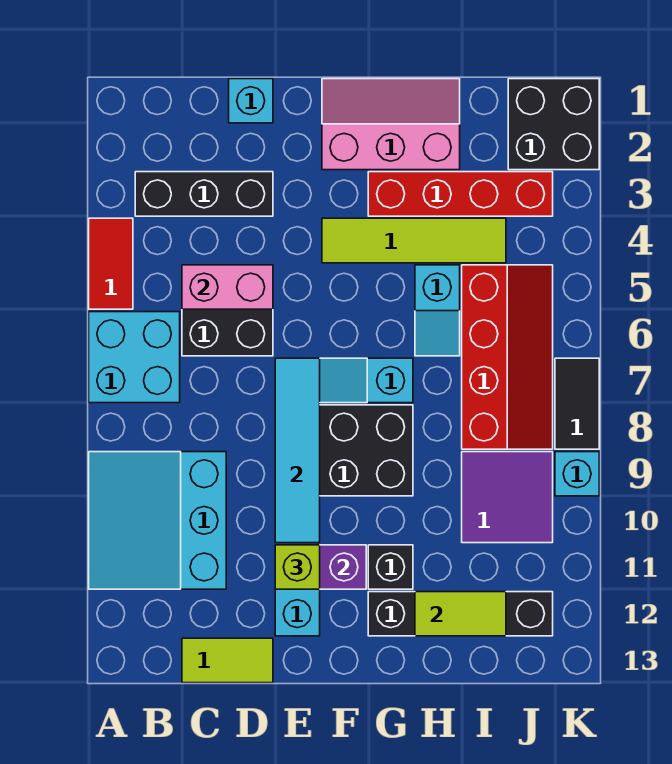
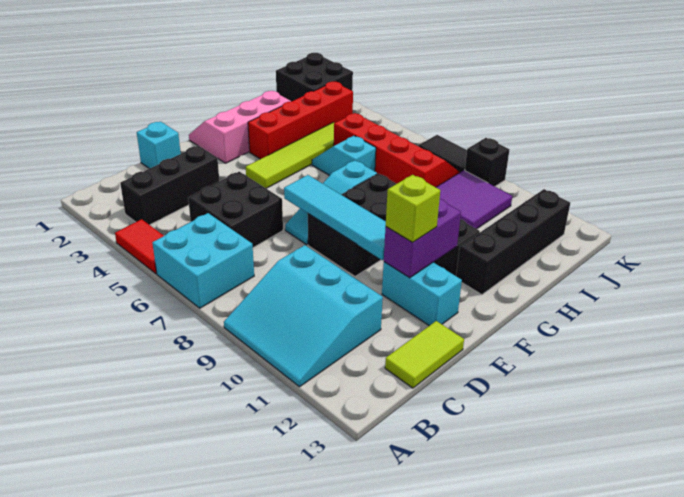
pink 1x2 brick [182,265,273,309] -> none
cyan 1x2 slope [415,265,460,356] -> cyan 1x2 slope turned to [312,136,376,176]
lime 1x2 tile [415,592,506,636] -> none
cyan 1x1 brick [555,452,599,496] -> black 1x1 brick [465,138,509,186]

